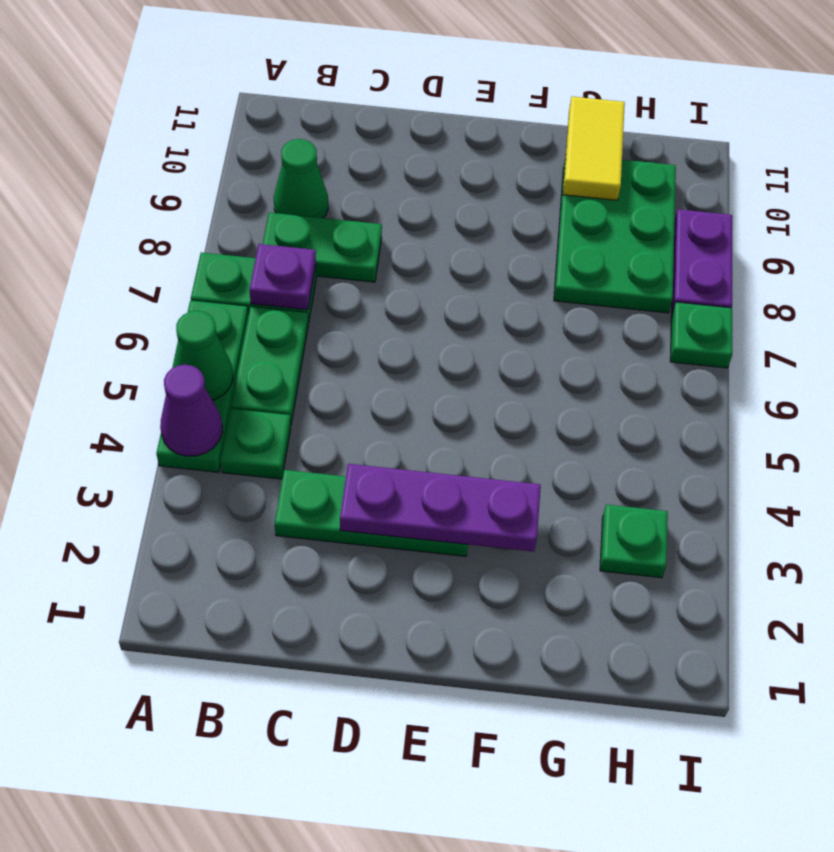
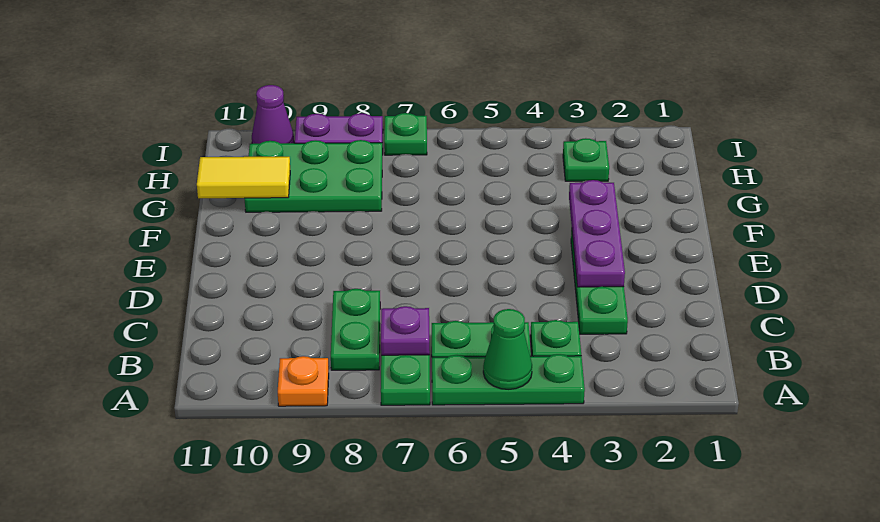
purple 1x1 cone [160,365,222,456] -> purple 1x1 cone moved to [252,85,294,144]
none -> orange 1x1 plate [278,356,329,406]
green 1x1 cone [274,139,328,218] -> none

